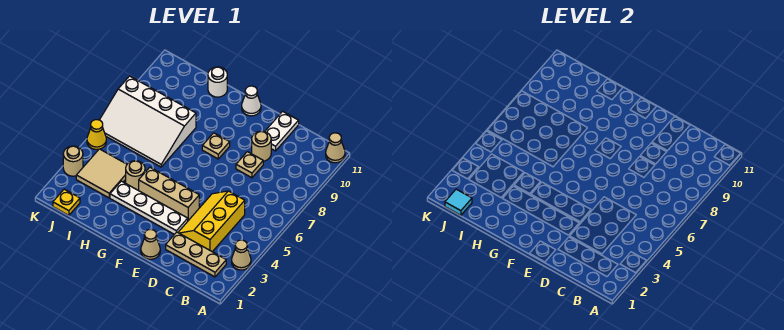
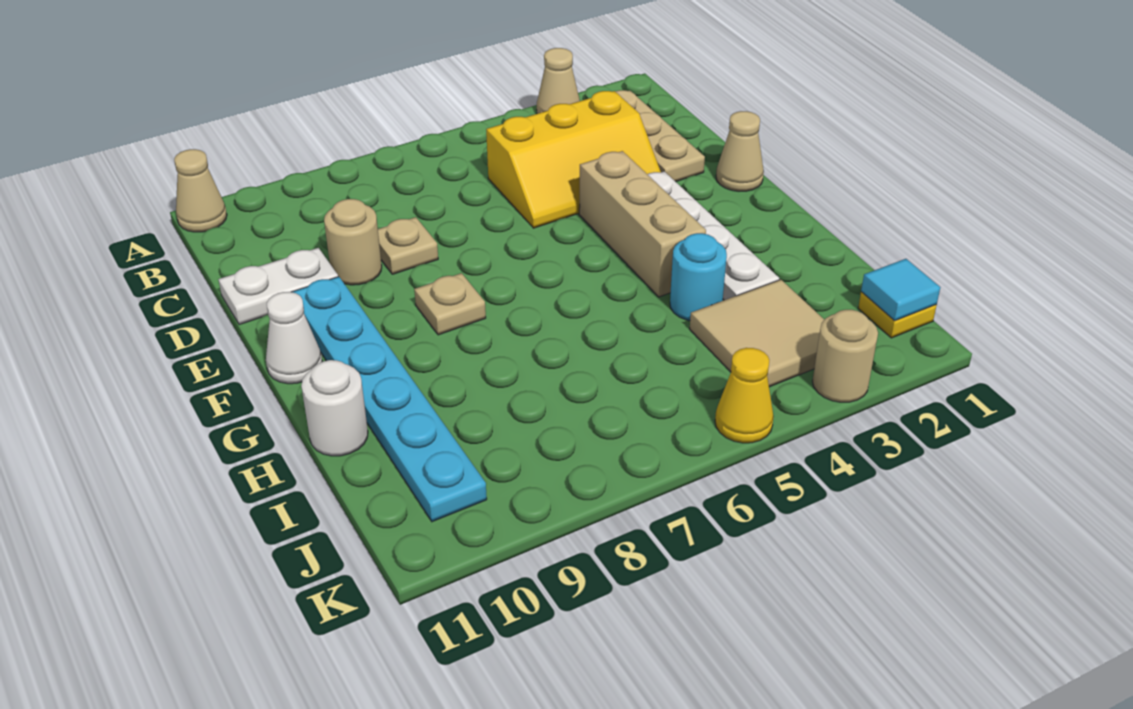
none -> cyan 1x6 plate [292,277,487,522]
tan 1x1 round brick [126,161,145,191] -> cyan 1x1 round brick [670,233,727,321]
white 3x4 slope [100,76,196,167] -> none

